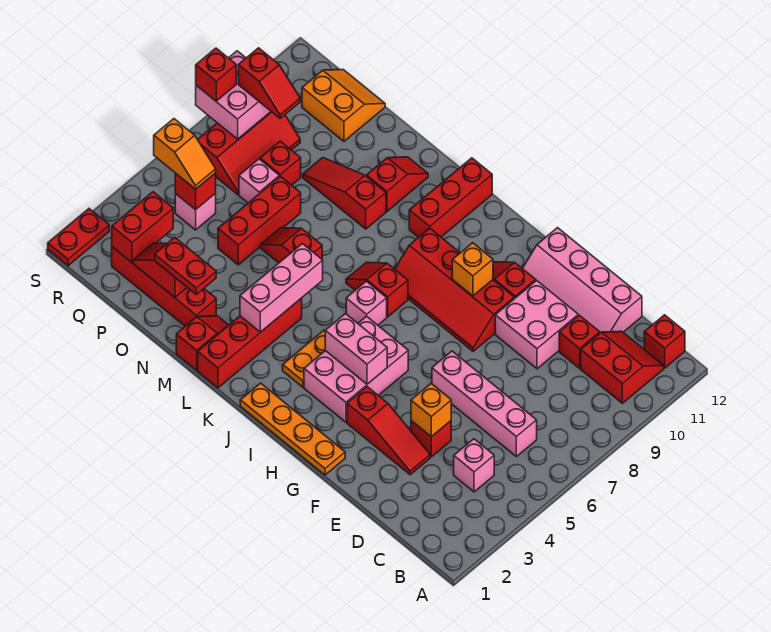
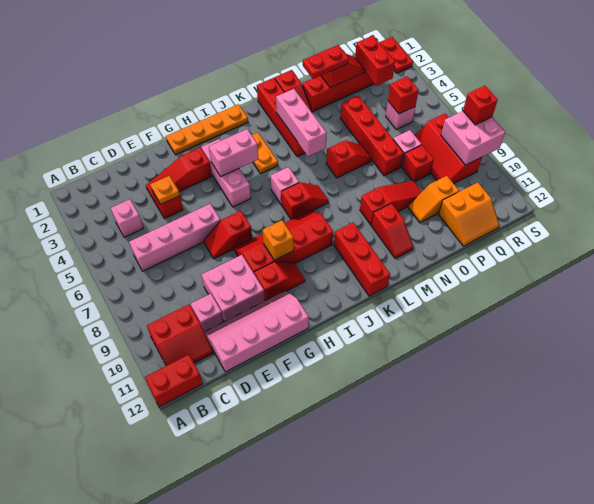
red 1x1 brick [644,315,685,368] -> red 1x2 brick [145,355,202,407]
red 1x1 brick [559,315,600,368] -> pink 1x1 brick [191,294,223,332]
orange 1x1 brick [411,384,451,437] -> orange 1x1 plate [150,176,180,204]
pink 2x3 brick [304,316,408,422] -> pink 1x3 brick [201,139,251,207]
red 1x3 brick [218,176,301,265] -> red 1x4 brick [340,95,404,176]
orange 1x2 slope [154,119,216,189] -> orange 1x2 slope moved to [408,176,459,223]
red 1x2 slope [238,48,300,118] -> red 1x2 slope moved to [204,211,252,259]

